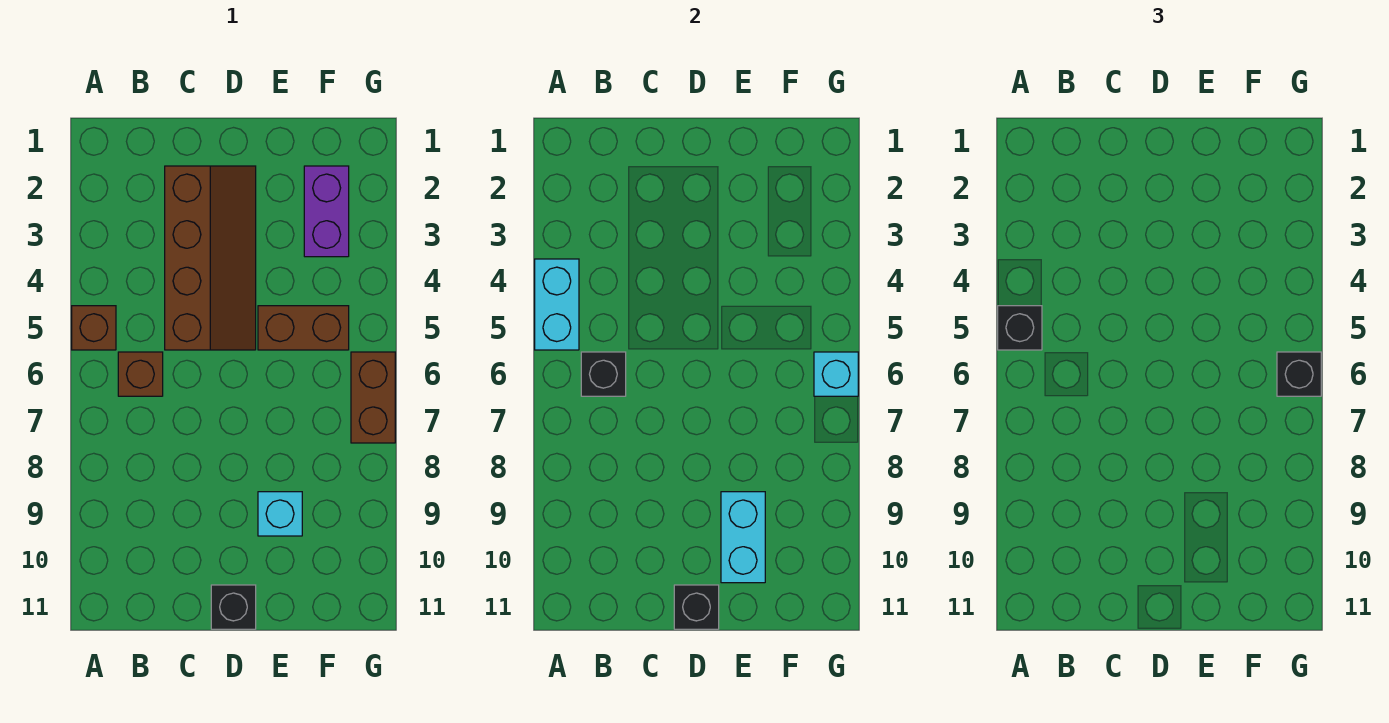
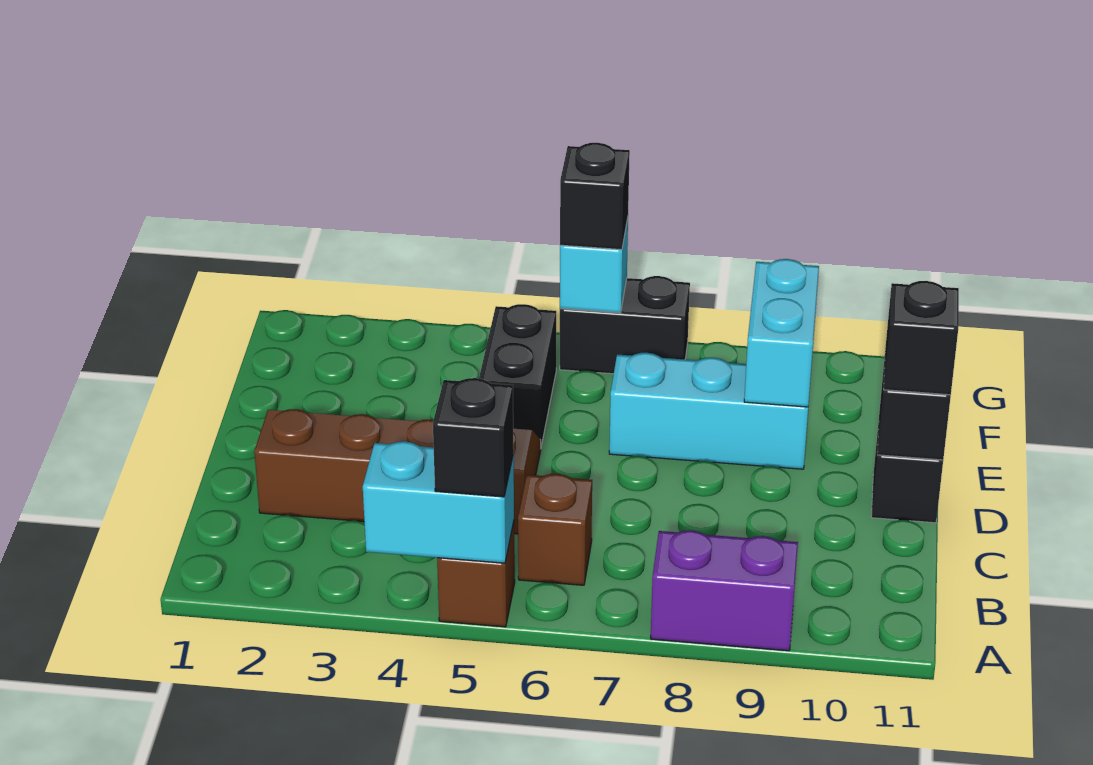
black 1x1 brick [581,352,626,396] -> black 1x1 brick moved to [884,281,959,395]
brown 1x2 brick [258,306,349,350] -> black 1x2 brick [479,304,556,446]
cyan 1x1 brick [258,492,302,536] -> cyan 1x3 brick [609,353,810,469]
cyan 1x2 brick [721,492,765,583] -> cyan 1x2 brick turned to [744,259,819,407]
purple 1x2 brick [304,166,349,257] -> purple 1x2 brick moved to [651,530,798,651]
brown 1x2 brick [351,352,395,443] -> black 1x2 brick [560,276,690,374]

